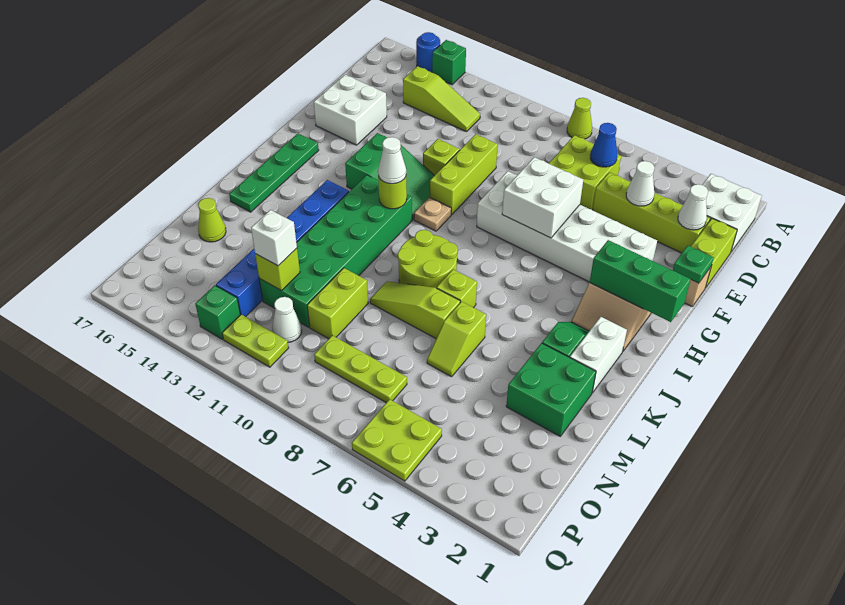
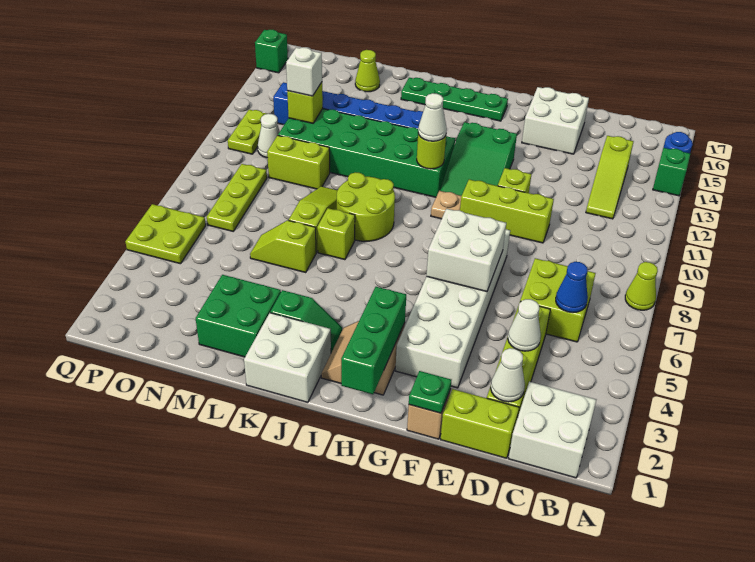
white 1x2 brick [570,317,627,393] -> white 2x2 brick [244,313,331,402]
green 1x1 brick [195,285,240,339] -> green 1x1 brick moved to [255,30,288,73]

